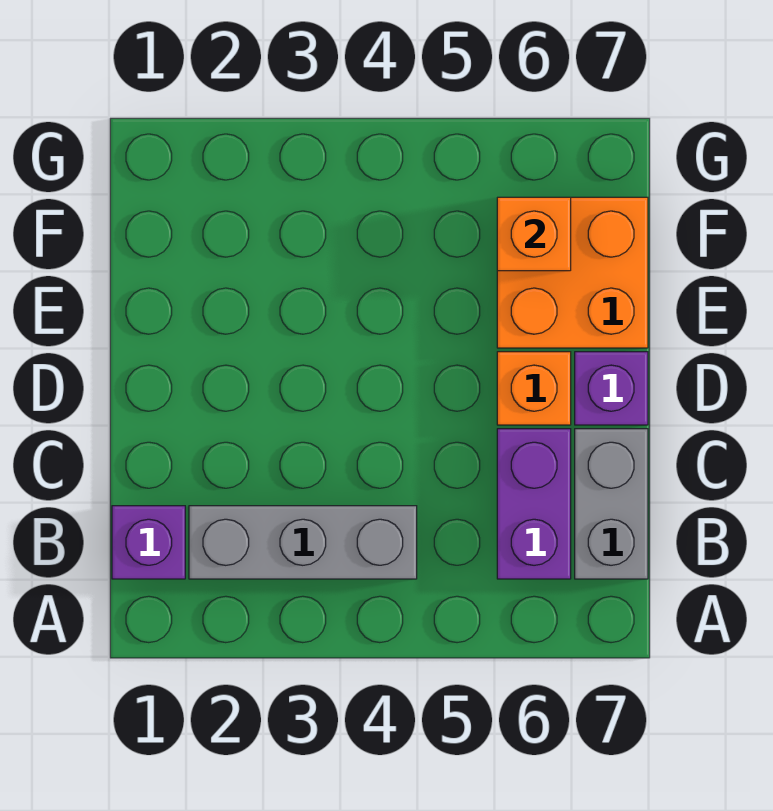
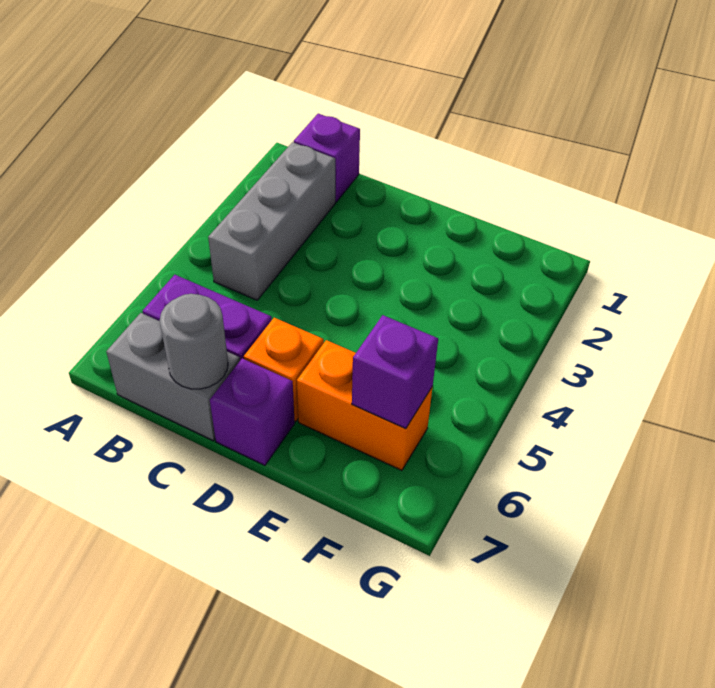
none -> grey 1x1 round brick [160,294,228,389]
orange 2x2 brick [497,197,648,348] -> orange 1x2 brick [297,340,432,470]
orange 1x1 brick [497,197,571,271] -> purple 1x1 brick [352,315,438,429]

